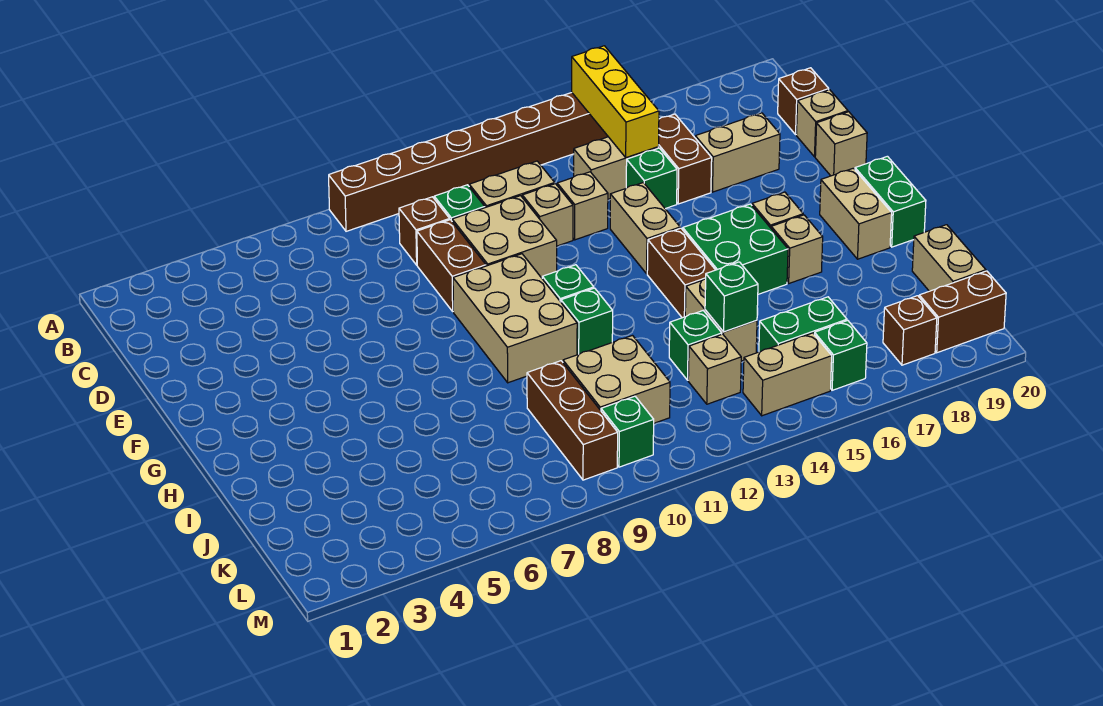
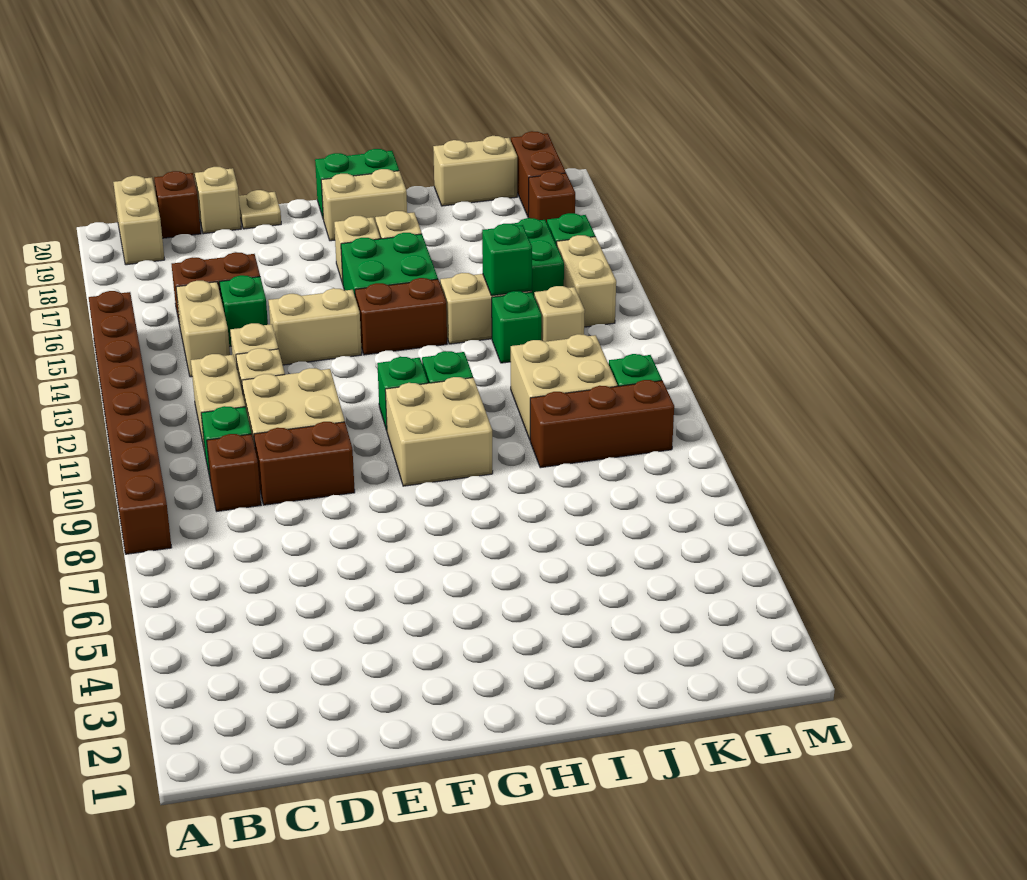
yellow 1x3 brick [572,46,659,158] -> none
tan 1x2 brick [695,113,780,192] -> tan 1x2 brick moved to [113,176,165,265]
tan 1x1 brick [815,112,867,176] -> tan 1x1 plate [239,190,281,229]
tan 2x3 brick [453,254,577,383] -> tan 2x2 brick [385,377,493,486]

